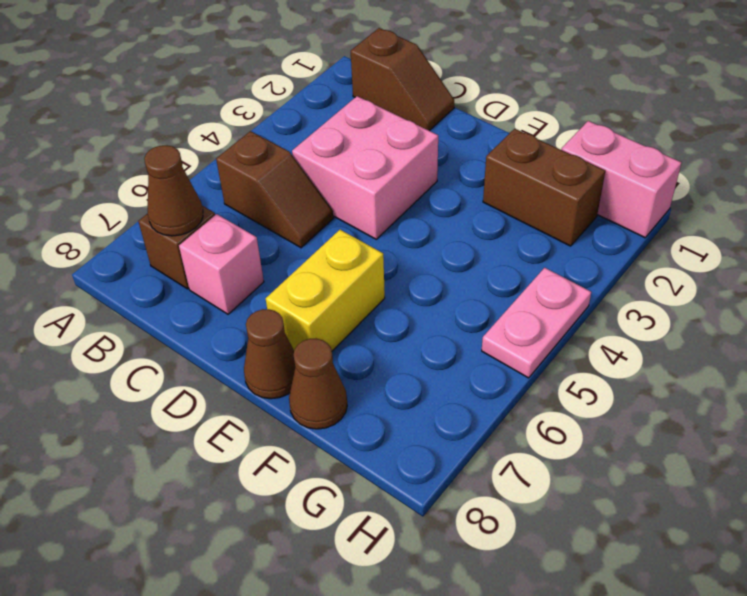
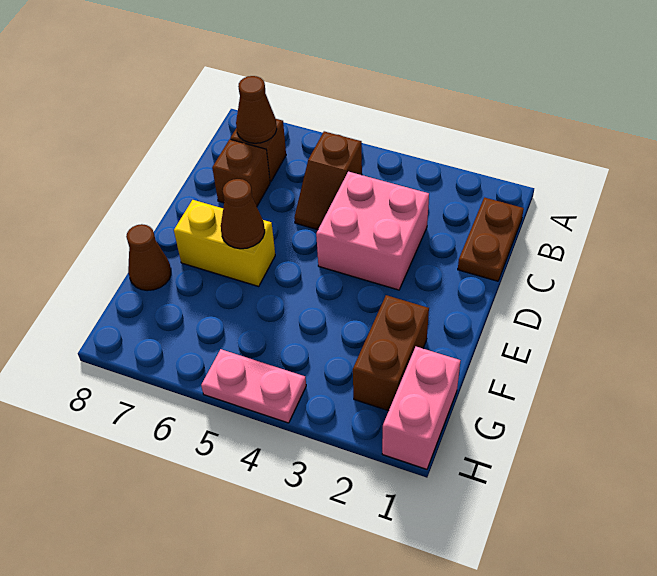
brown 1x2 slope [351,28,454,131] -> brown 1x2 plate [458,197,524,281]
pink 1x1 brick [179,214,264,314] -> brown 1x1 brick [212,139,270,206]
brown 1x1 cone [244,309,295,399] -> brown 1x1 cone moved to [221,179,265,249]

